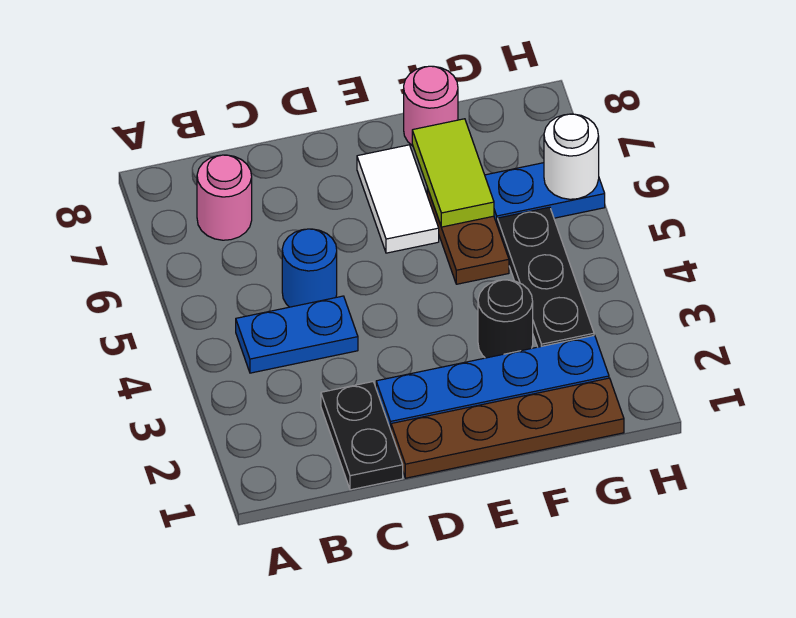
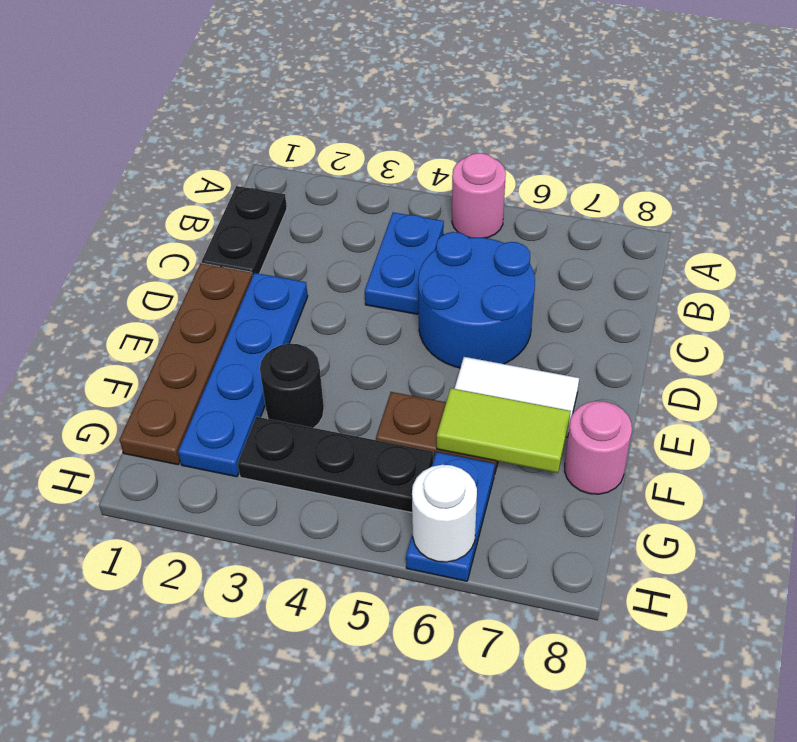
pink 1x1 round brick [197,155,252,240] -> pink 1x1 round brick moved to [452,153,506,238]
black 1x2 plate [321,382,403,490] -> black 1x2 plate turned to [202,186,287,277]
blue 1x1 round brick [282,229,337,307] -> blue 2x2 round brick [418,232,535,368]

